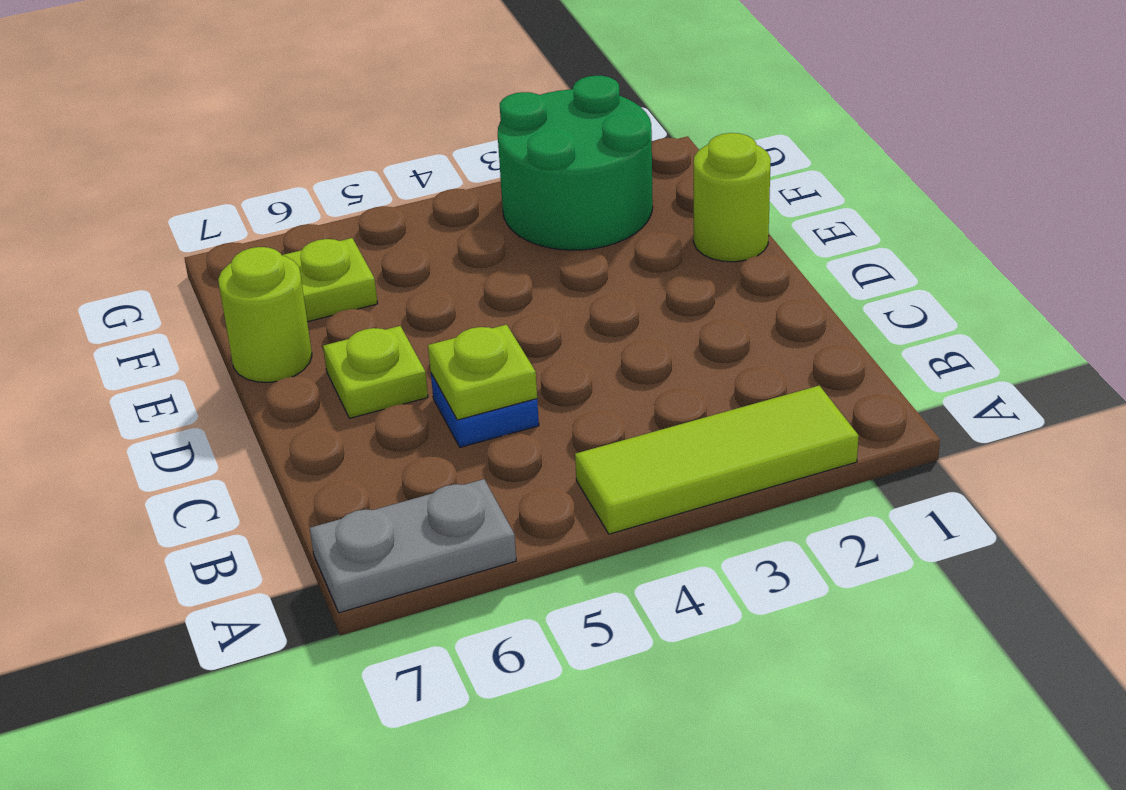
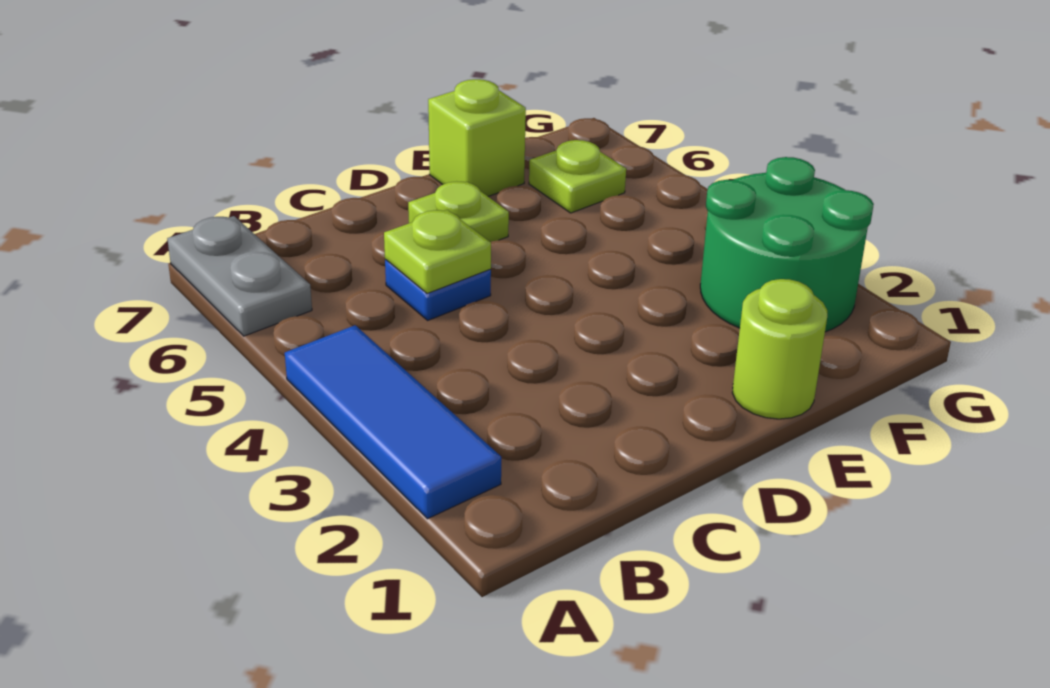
lime 1x3 tile [575,386,859,534] -> blue 1x3 tile [285,325,501,519]
lime 1x1 round brick [218,247,312,382] -> lime 1x1 brick [428,79,526,196]

